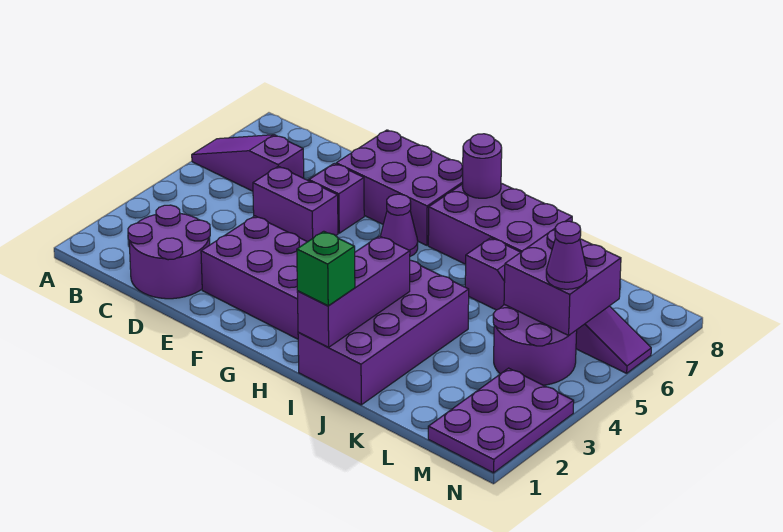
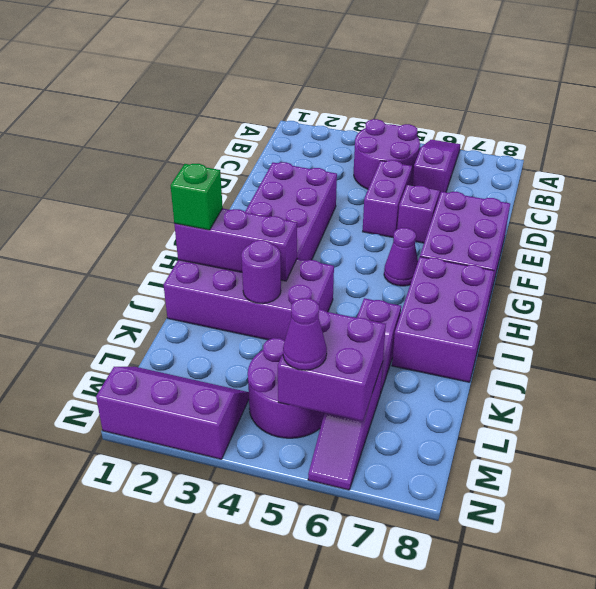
purple 2x2 round brick [128,205,210,299] -> purple 2x2 round brick moved to [354,119,420,189]
purple 1x1 round brick [462,134,502,198] -> purple 1x1 round brick moved to [241,240,281,303]
purple 2x3 plate [428,368,574,473] -> purple 2x3 slope [96,367,249,459]

